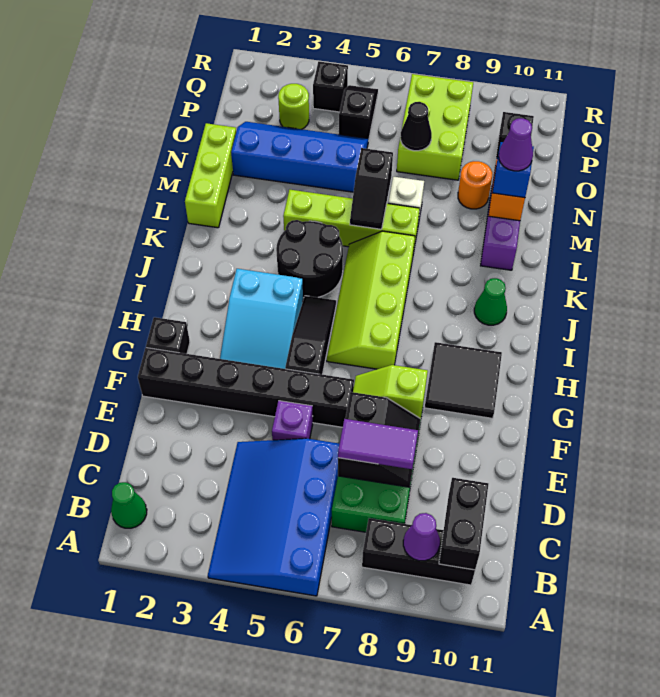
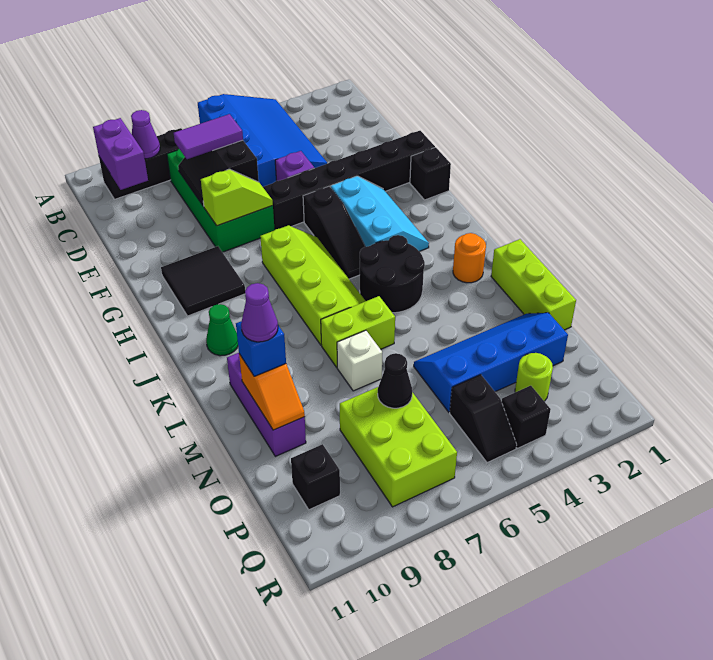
green 1x1 cone [111,482,147,528] -> none
black 1x2 brick [439,478,488,570] -> purple 1x2 brick [93,118,148,190]
cyan 2x3 slope [220,269,303,369] -> cyan 2x3 slope turned to [331,176,429,251]
lime 1x4 brick [283,190,420,253] -> lime 1x2 brick [321,296,395,367]
black 1x2 slope [350,148,393,229] -> none
blue 2x4 slope [231,122,368,192] -> blue 2x4 slope turned to [414,313,568,412]
orange 1x1 round brick [458,161,492,209] -> orange 1x1 round brick moved to [453,233,486,283]

